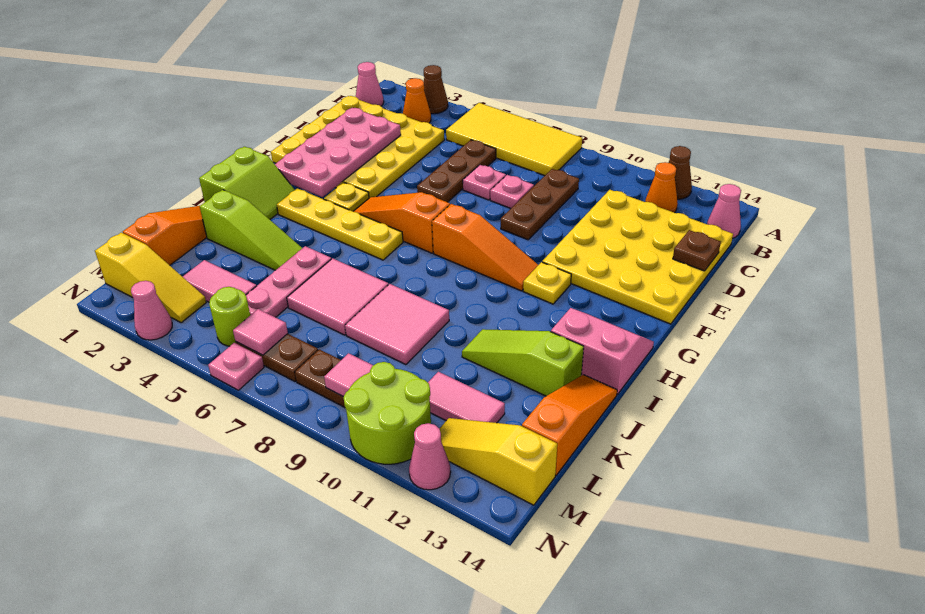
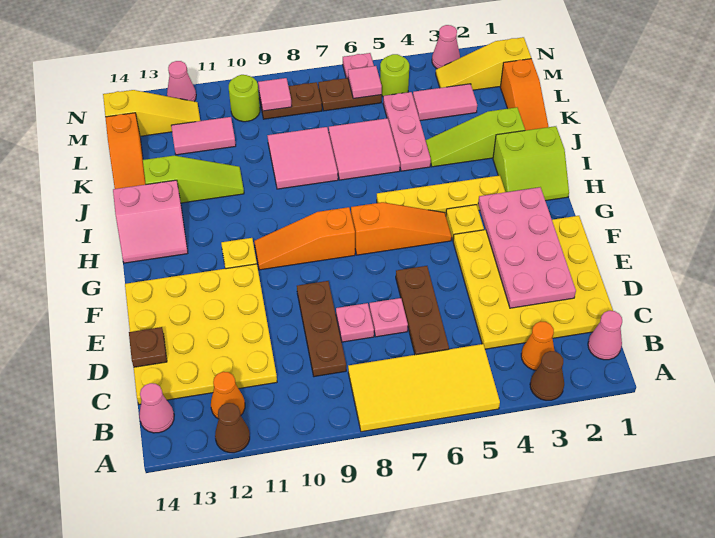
lime 2x2 slope [199,147,295,219] -> lime 2x2 slope turned to [493,126,569,201]
lime 2x2 round brick [343,362,431,464] -> lime 1x1 round brick [229,75,260,122]

